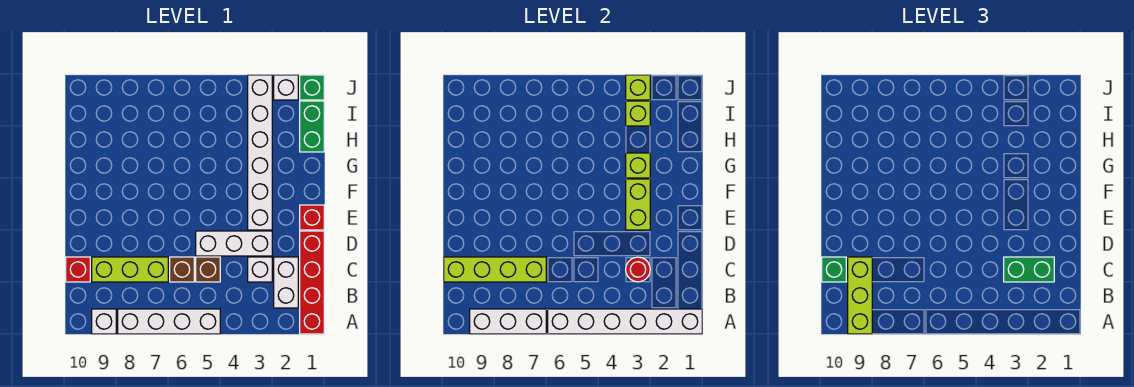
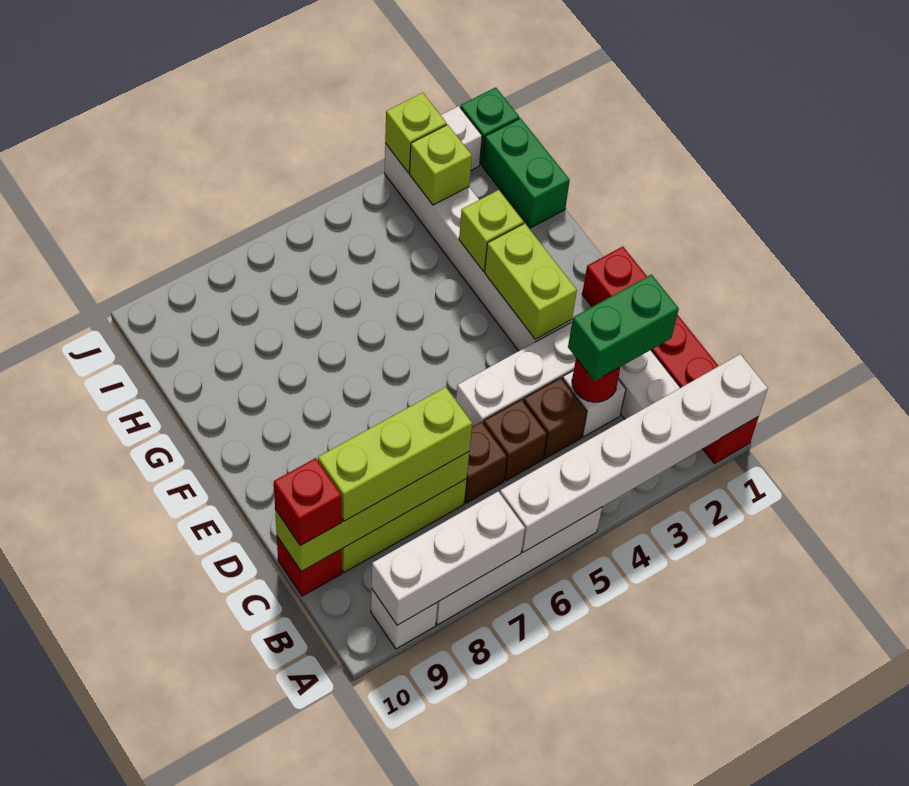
lime 1x3 brick [848,257,872,334] -> lime 1x3 brick turned to [318,387,472,521]
none -> brown 1x1 brick [523,378,587,459]
green 1x1 brick [822,257,846,282] -> red 1x1 brick [274,458,342,546]

